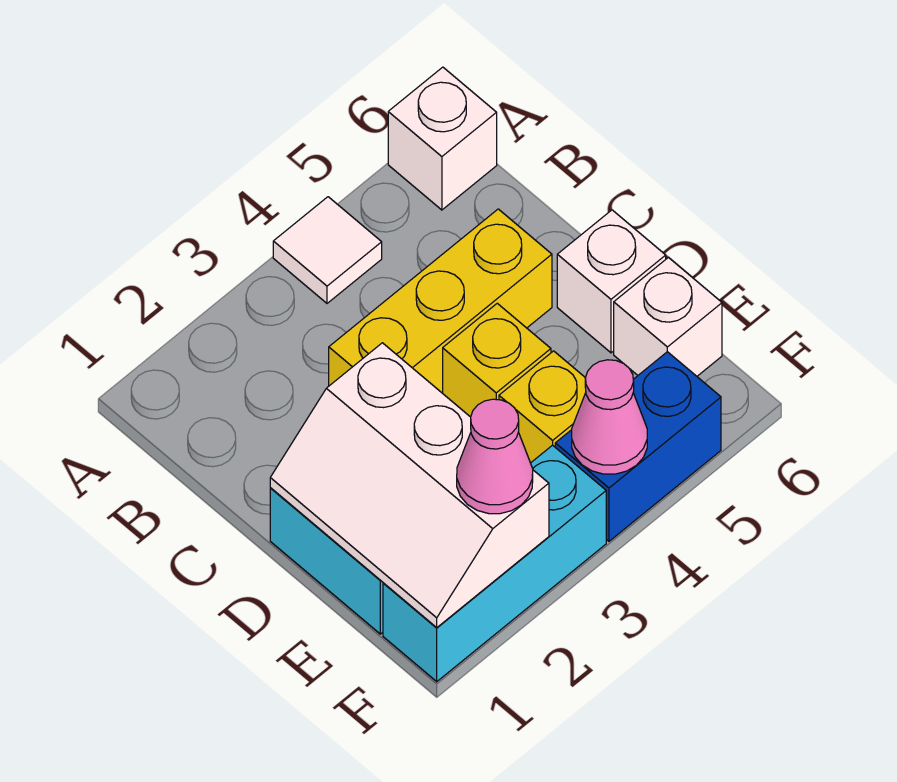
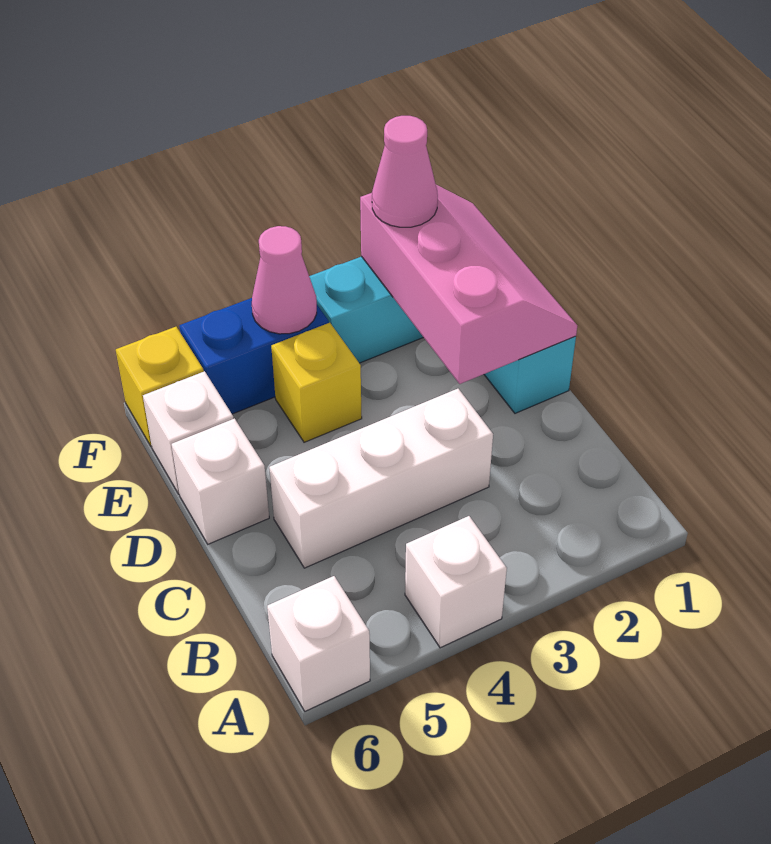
white 1x1 tile [273,197,382,303] -> white 1x1 brick [405,516,507,648]
yellow 1x3 brick [329,209,552,393] -> white 1x3 brick [269,389,493,568]
white 2x3 slope [270,343,549,628] -> pink 2x3 slope [360,185,577,384]
yellow 1x1 brick [443,303,551,417] -> yellow 1x1 brick moved to [116,327,204,446]

